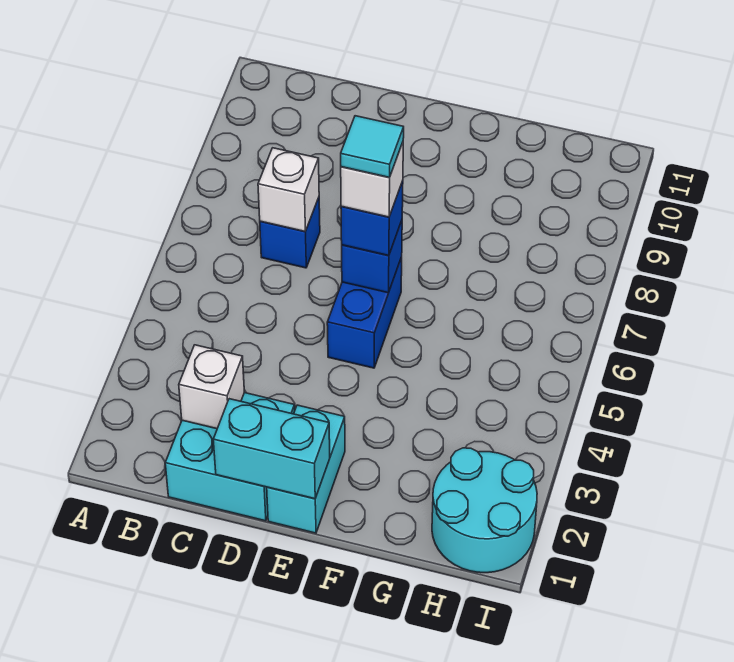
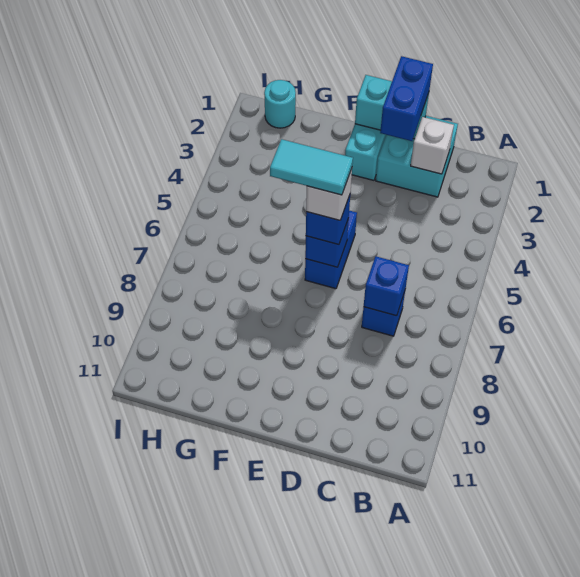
white 1x1 brick [258,148,319,232] -> blue 1x1 brick [364,256,409,316]
none -> blue 1x2 brick [380,56,433,141]
cyan 1x1 tile [341,116,404,177] -> cyan 1x2 tile [270,139,353,195]
cyan 2x2 round brick [432,448,537,573] -> cyan 1x1 round brick [264,80,296,128]

